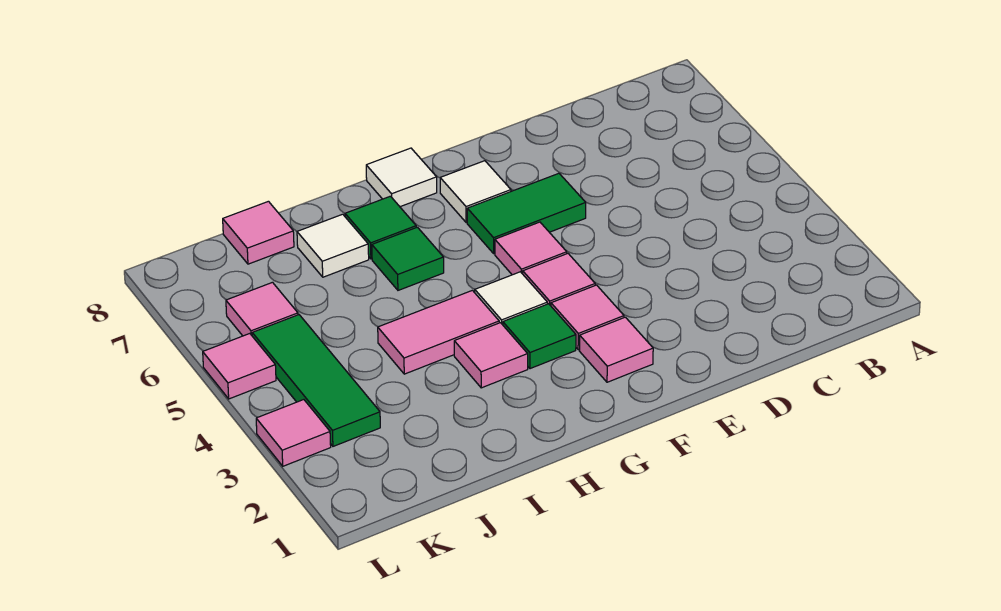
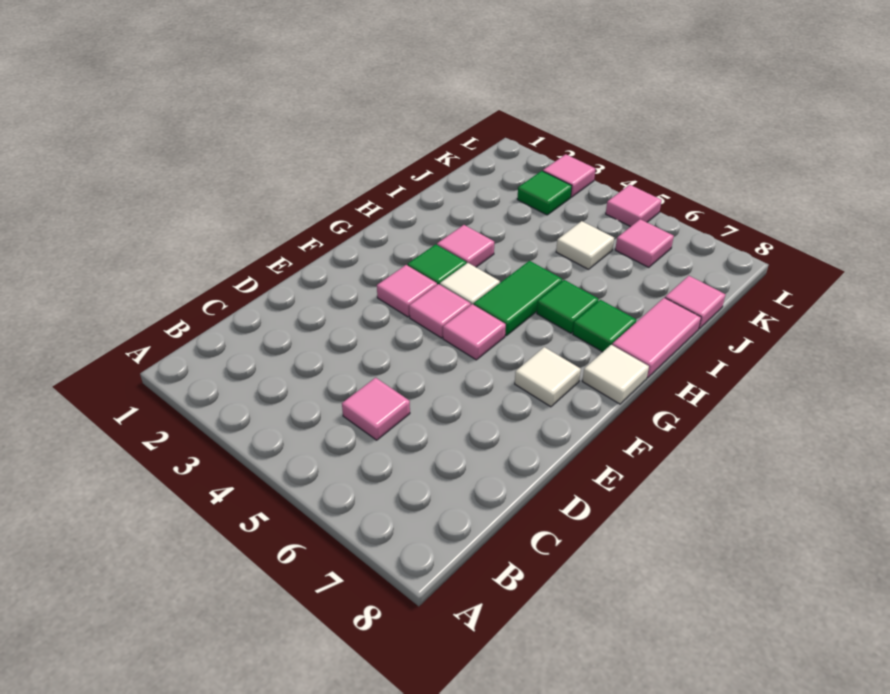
green 1x2 tile [467,173,586,253] -> green 1x2 tile moved to [474,261,562,336]
pink 1x1 tile [579,317,653,382] -> pink 1x1 tile moved to [342,378,410,440]
pink 1x2 tile [378,290,499,374] -> pink 1x2 tile moved to [612,298,701,378]
white 1x1 tile [297,214,369,277] -> white 1x1 tile moved to [556,221,614,269]
green 1x3 tile [252,315,380,446] -> green 1x1 tile [517,171,572,215]

